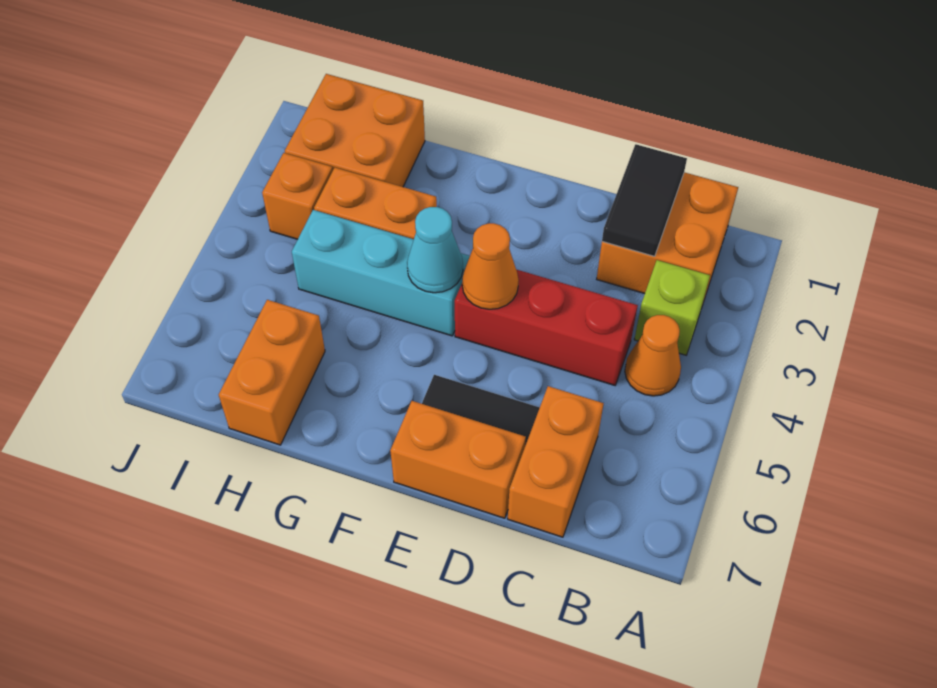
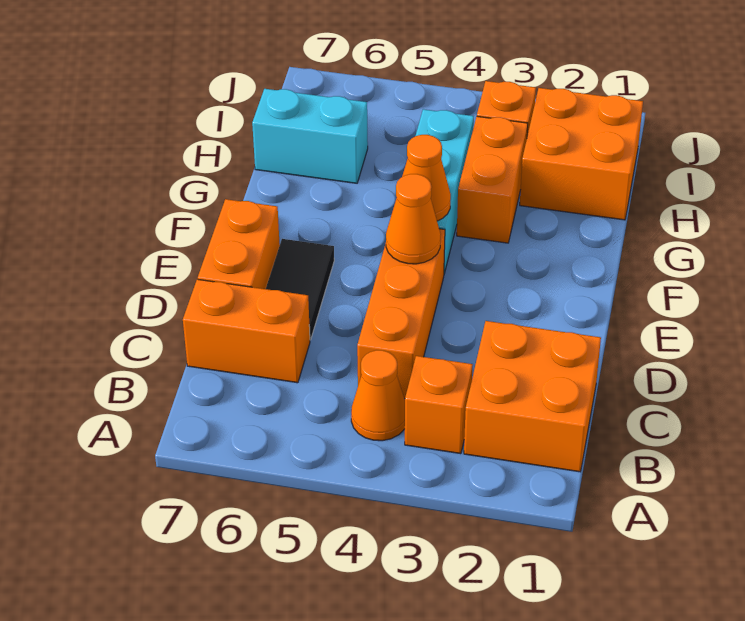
lime 1x1 brick [634,260,710,355] -> orange 1x1 brick [405,356,473,454]
black 1x2 tile [602,144,687,256] -> none
red 1x3 brick [455,270,638,385] -> orange 1x3 brick [357,229,445,399]
cyan 1x1 cone [407,207,463,293] -> orange 1x1 cone [402,135,451,221]
orange 1x2 brick [219,300,325,445] -> cyan 1x2 brick [252,89,368,183]

